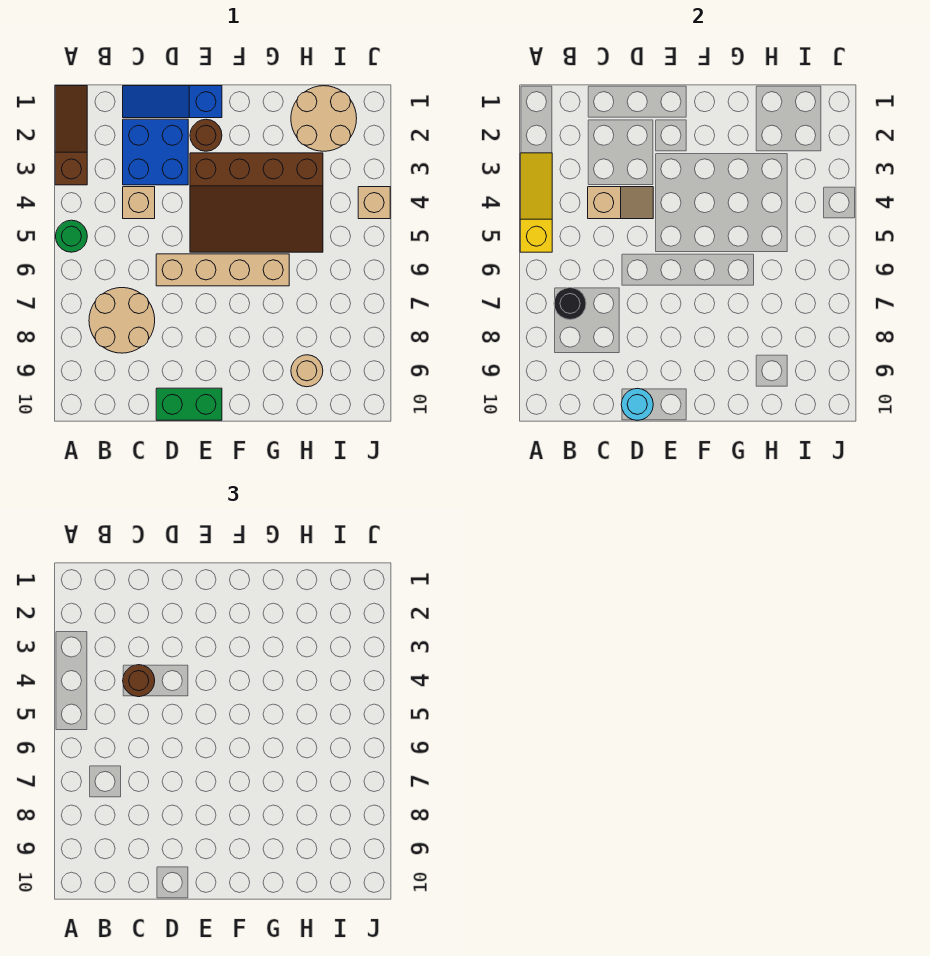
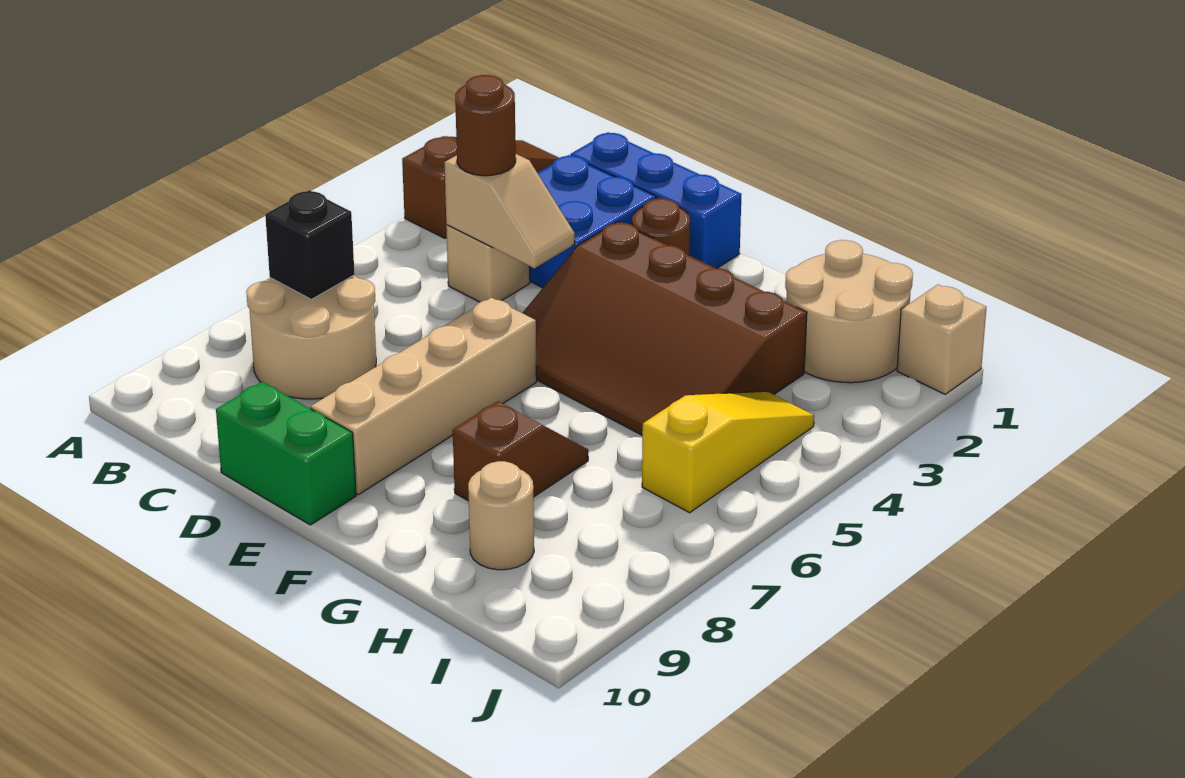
yellow 1x3 slope [520,153,552,252] -> yellow 1x3 slope moved to [642,391,814,513]
green 1x1 round brick [56,220,87,252] -> none
black 1x1 round brick [554,288,586,320] -> black 1x1 brick [265,190,355,299]
blue 1x3 slope [123,86,222,118] -> blue 1x3 brick [570,132,741,268]
tan 1x4 brick [156,254,289,286] -> tan 1x4 brick turned to [310,298,537,495]
cyan 1x1 round brick [621,388,653,420] -> none
none -> brown 1x2 slope [453,401,588,501]
tan 1x1 brick [358,187,390,219] -> tan 1x1 brick moved to [897,285,987,394]

